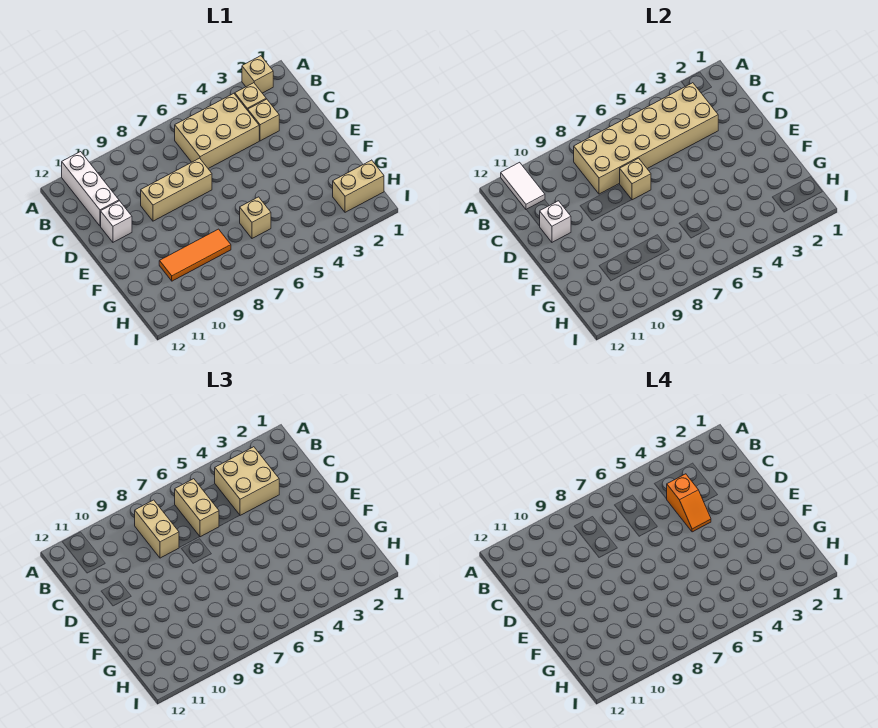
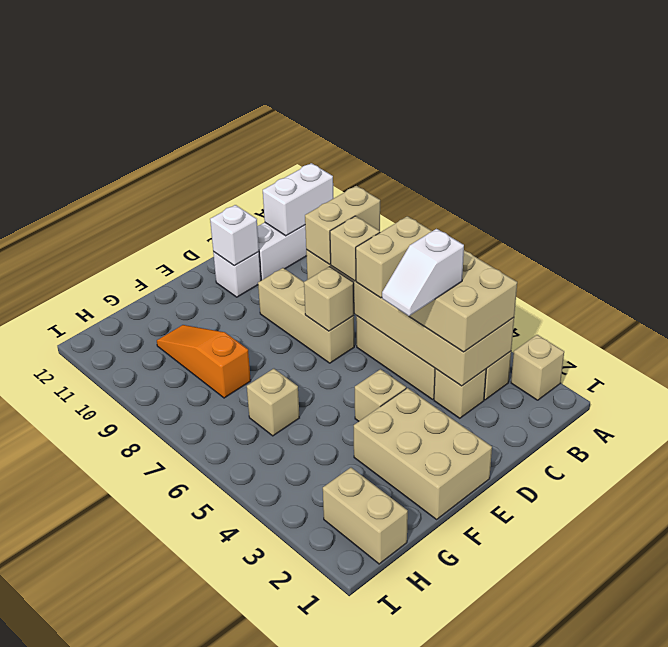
white 1x2 tile [501,162,545,210] -> white 1x2 brick [263,163,334,236]
orange 1x2 slope [667,474,711,532] -> white 1x2 slope [382,229,464,316]
none -> tan 1x1 brick [330,216,380,281]
none -> tan 2x3 brick [354,388,492,519]
none -> tan 1x1 brick [355,369,406,421]
orange 1x3 tile [159,229,231,281] -> orange 1x3 slope [157,325,251,398]

